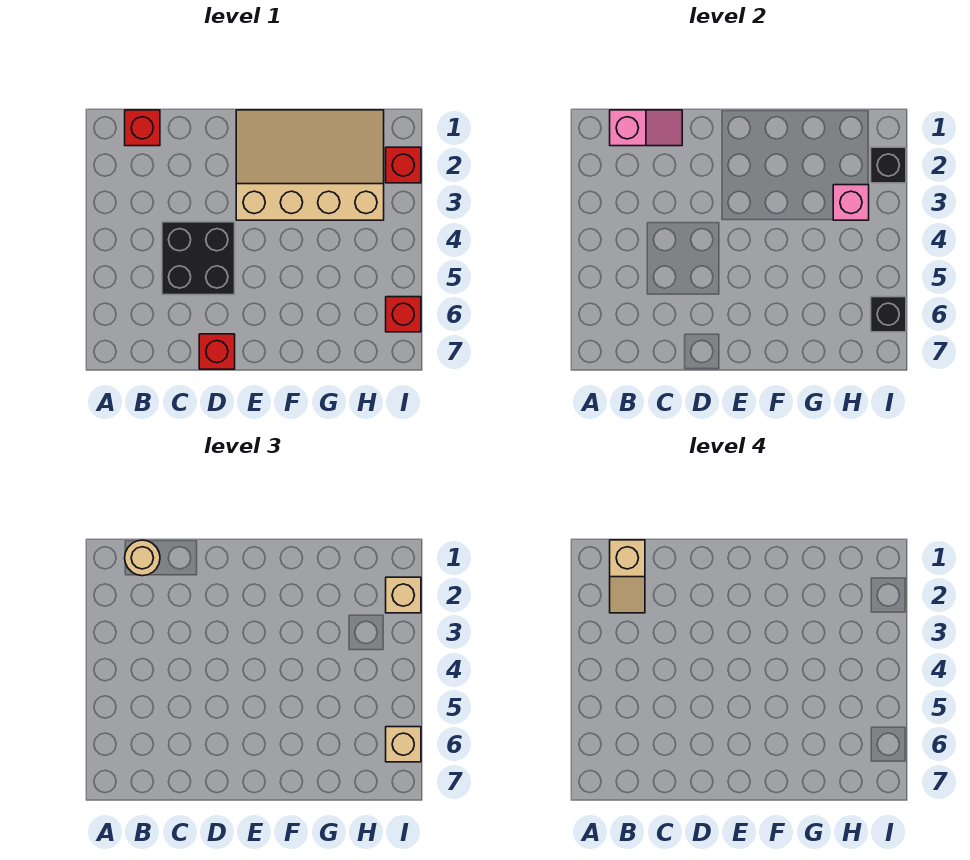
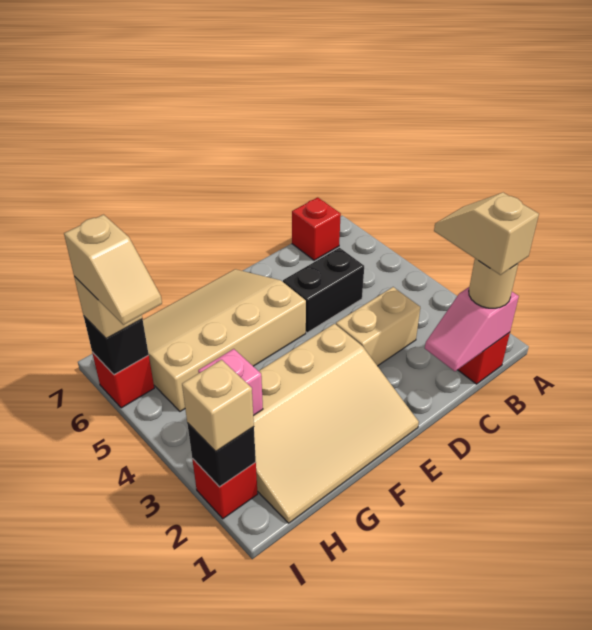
none -> tan 1x2 brick [336,287,420,366]
black 2x2 brick [162,222,235,295] -> black 1x2 brick [283,248,364,333]
red 1x1 brick [199,334,235,369] -> red 1x1 brick moved to [292,197,341,260]
none -> tan 3x4 slope [143,269,306,411]
none -> tan 1x2 slope [64,215,162,325]

